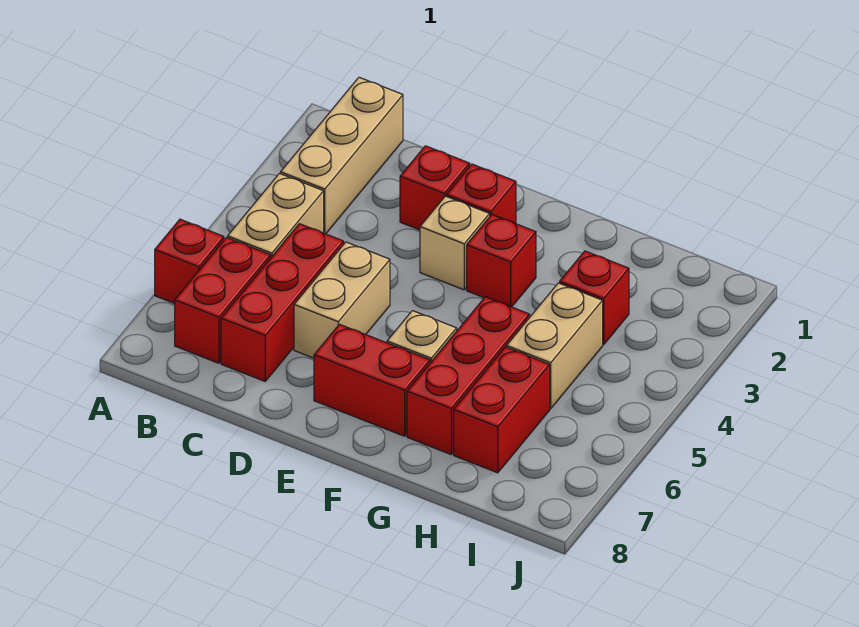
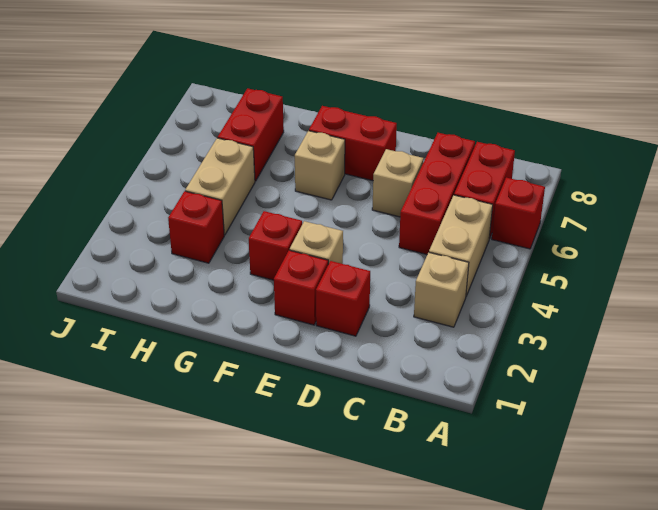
tan 1x3 brick [281,77,403,234] -> tan 1x1 brick [414,253,469,327]
tan 1x2 brick [294,242,390,358] -> tan 1x1 brick [372,149,424,217]
red 1x3 brick [407,297,530,454] -> none

